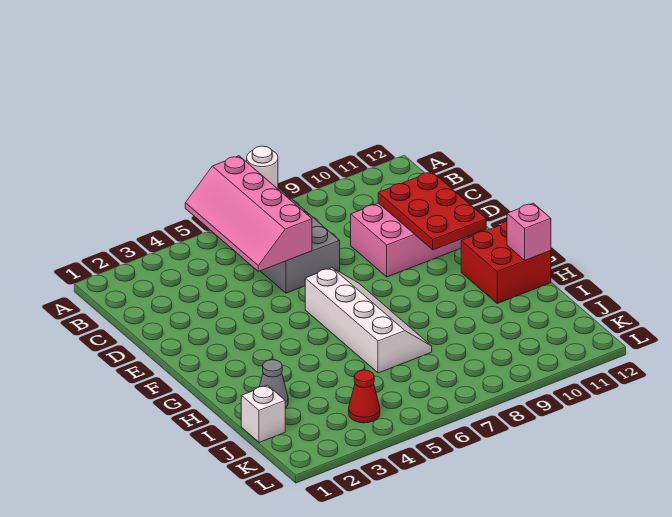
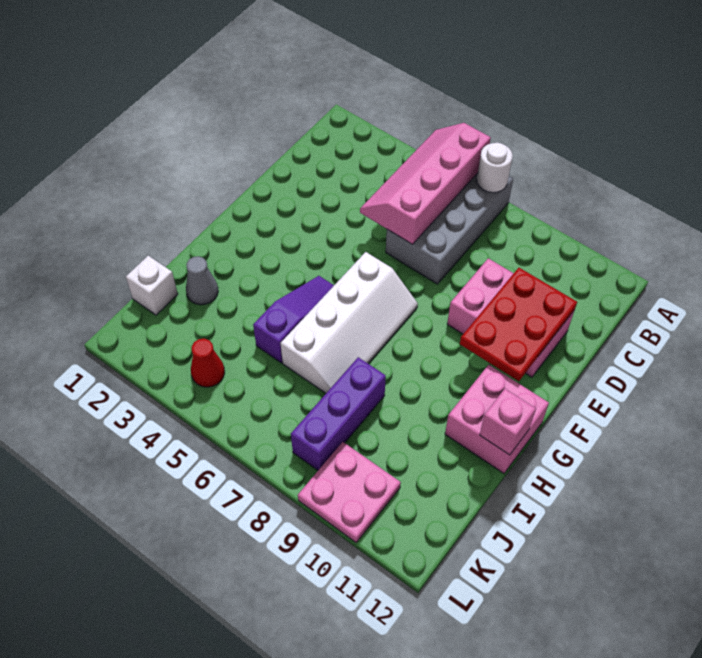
none -> purple 1x3 slope [253,276,334,363]
red 2x2 brick [461,221,551,303] -> pink 2x2 brick [445,365,549,473]
none -> purple 1x3 brick [291,357,386,470]
none -> pink 2x2 plate [298,442,401,542]

